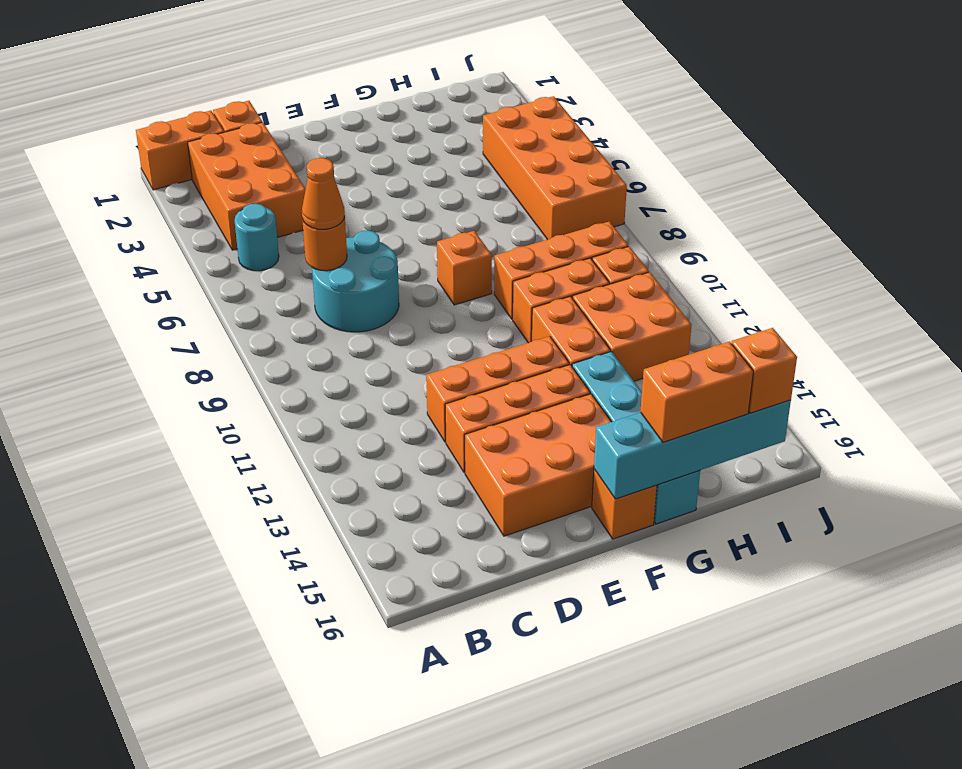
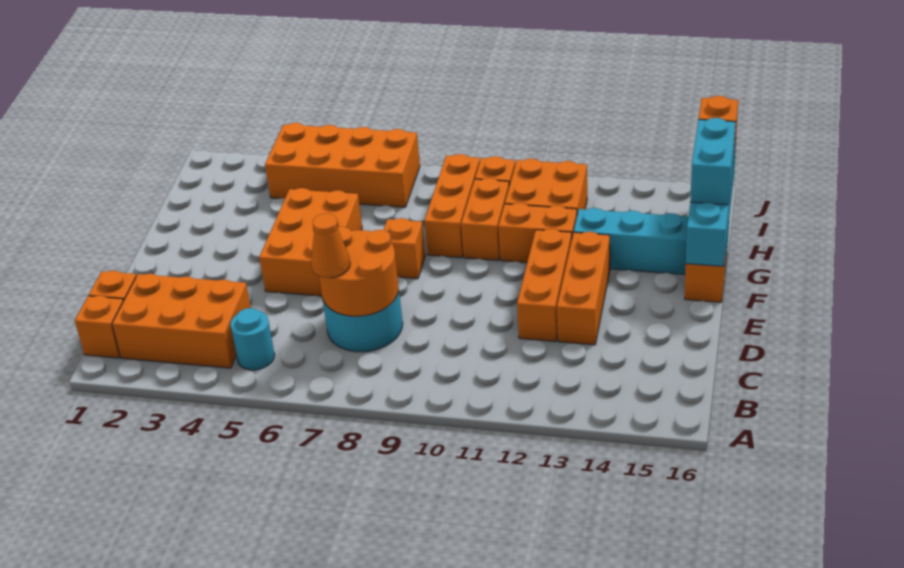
orange 1x2 brick [136,111,224,190] -> orange 1x1 brick [75,296,123,358]
orange 1x1 round brick [302,216,347,271] -> orange 2x2 round brick [319,227,399,316]
orange 2x3 brick [465,394,611,536] -> orange 2x3 brick moved to [259,188,362,296]
orange 1x2 brick [640,342,754,442] -> cyan 1x2 brick [690,118,736,205]

